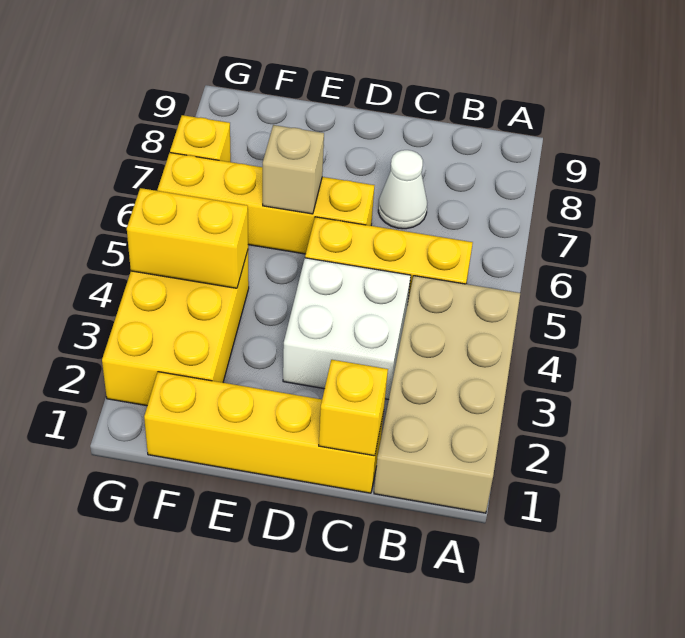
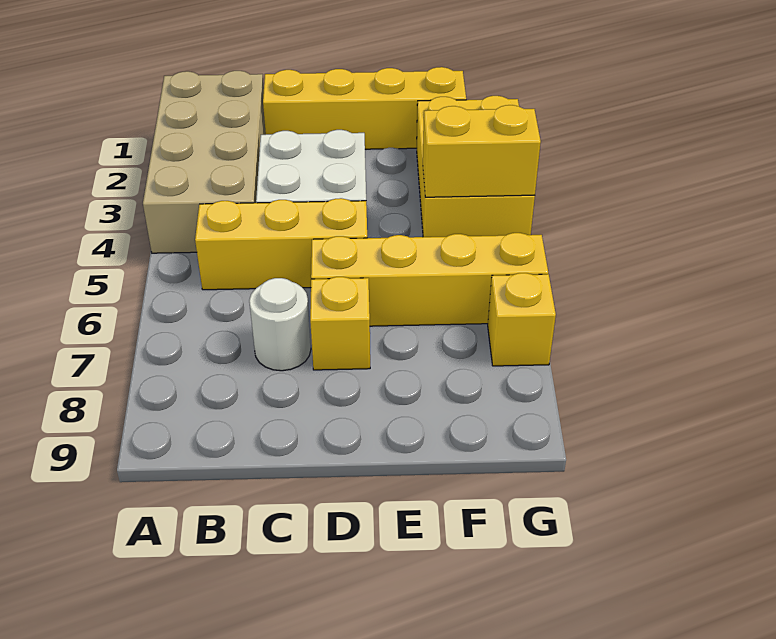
yellow 1x1 brick [319,360,388,456] -> yellow 1x1 brick moved to [310,277,370,370]
white 1x1 cone [378,150,427,229] -> white 1x1 round brick [249,278,311,371]
tan 1x1 brick [263,125,324,214] -> none

